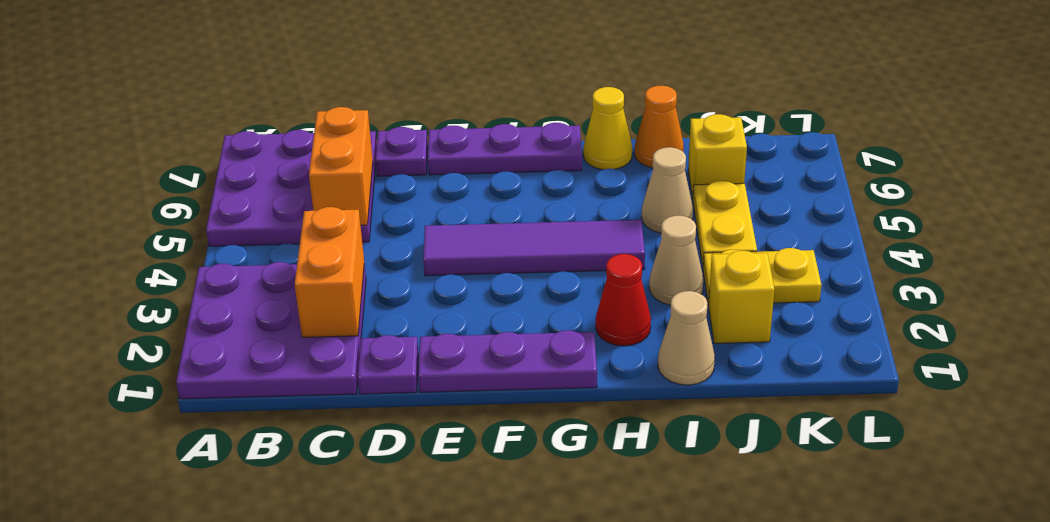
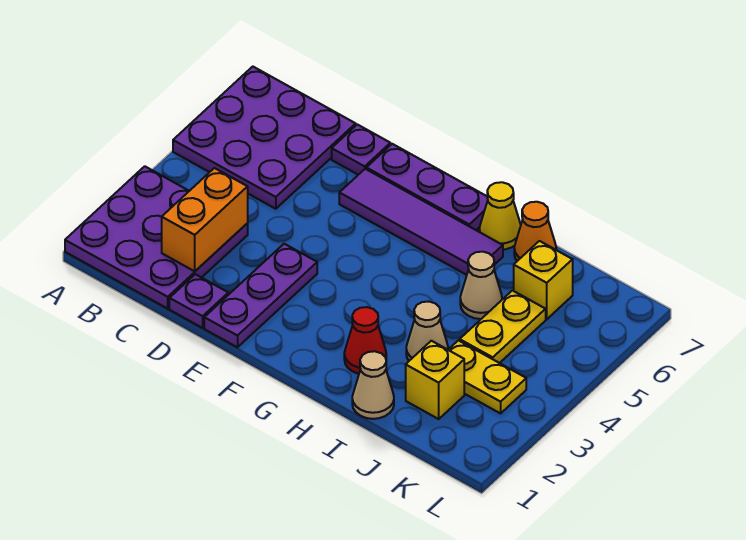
orange 1x2 brick [309,107,373,225] -> none
purple 1x3 plate [418,330,597,392] -> purple 1x3 plate turned to [204,244,317,347]
purple 1x4 tile [423,220,645,276] -> purple 1x4 tile moved to [339,169,503,275]

